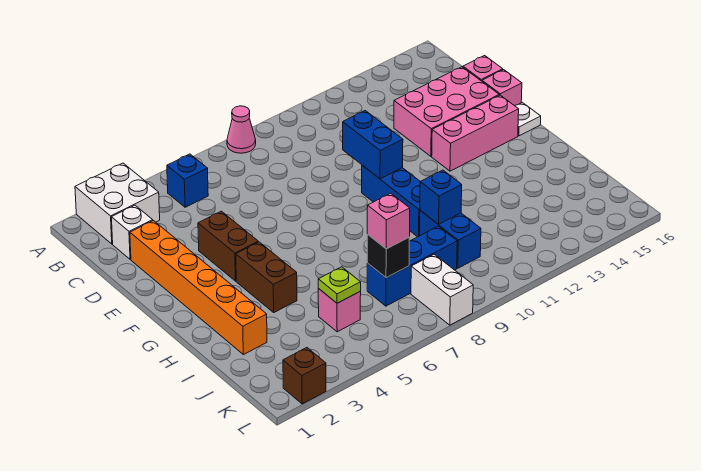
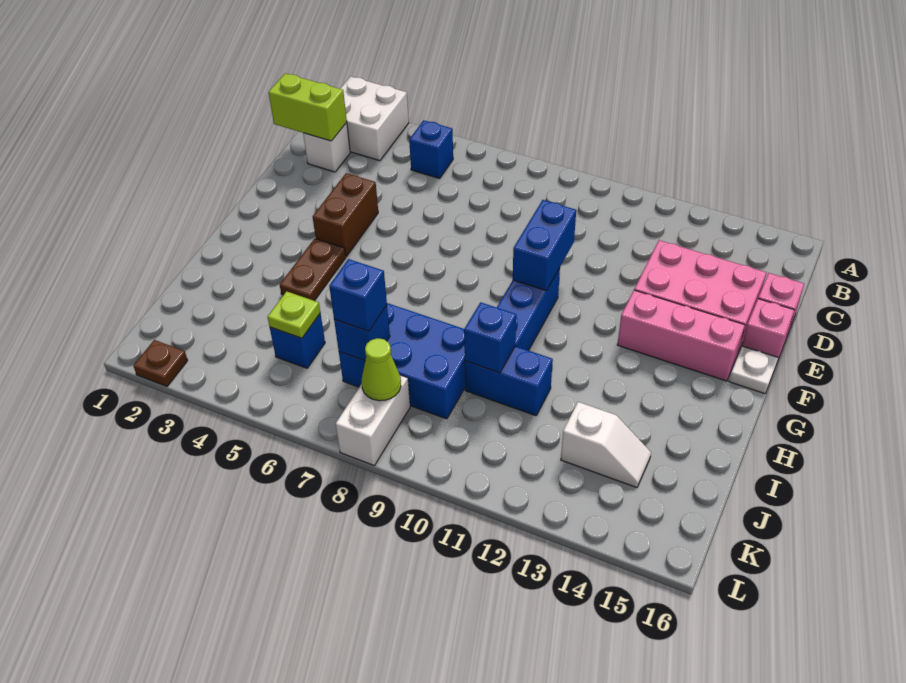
pink 1x1 cone [227,106,256,153] -> none
none -> lime 1x2 brick [268,73,347,141]
orange 1x6 brick [130,221,267,355] -> none
brown 1x2 brick [236,242,297,312] -> brown 1x2 plate [280,238,346,301]
blue 1x2 brick [420,211,481,268] -> blue 1x2 brick turned to [465,346,553,416]
pink 1x1 brick [318,289,361,332] -> blue 1x1 brick [270,313,325,368]
blue 1x3 brick [367,226,457,306] -> blue 2x3 brick [339,303,465,419]
black 1x1 brick [367,235,410,278] -> blue 1x1 brick [334,305,390,361]
pink 1x1 brick [367,193,410,249] -> blue 1x1 brick [329,259,387,331]
none -> white 1x2 slope [561,402,651,488]
none -> lime 1x1 cone [362,338,401,401]
brown 1x1 brick [283,348,326,404] -> brown 1x1 plate [133,340,188,386]

